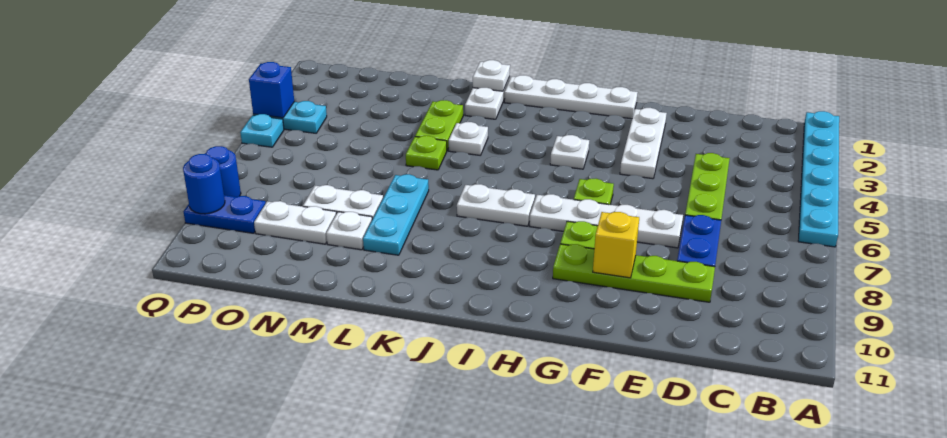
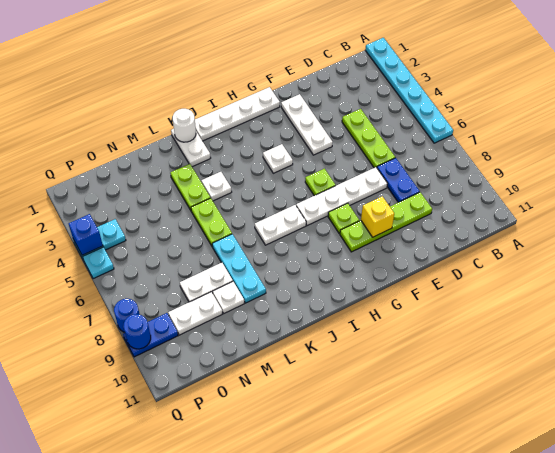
white 1x1 plate [473,60,510,91] -> white 1x1 round brick [173,109,196,142]
lime 1x1 plate [406,136,447,170] -> lime 1x2 plate [191,198,232,247]

